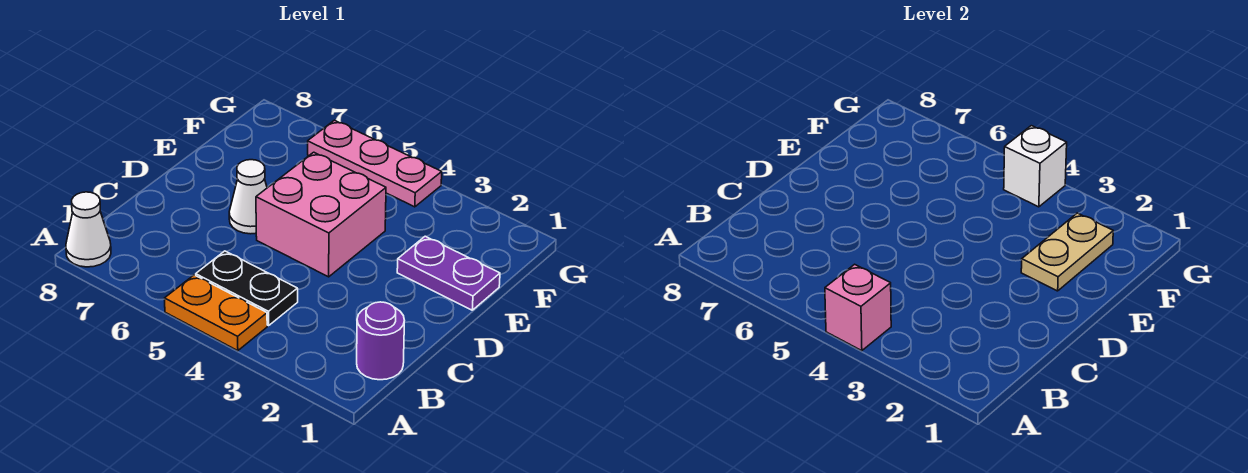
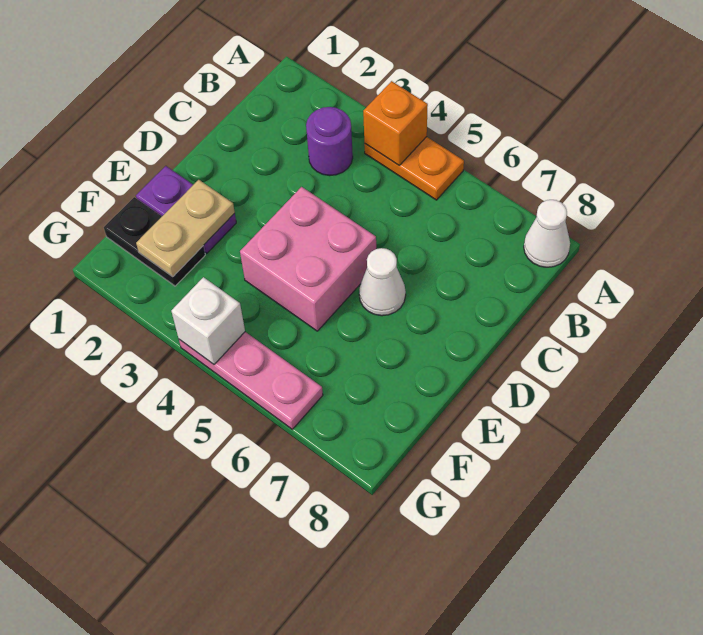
pink 1x1 brick [825,264,891,351] -> orange 1x1 brick [363,81,428,165]
purple 1x1 round brick [357,302,405,380] -> purple 1x1 round brick moved to [306,107,353,176]
black 1x2 plate [196,251,298,326] -> black 1x2 plate moved to [104,197,205,286]

